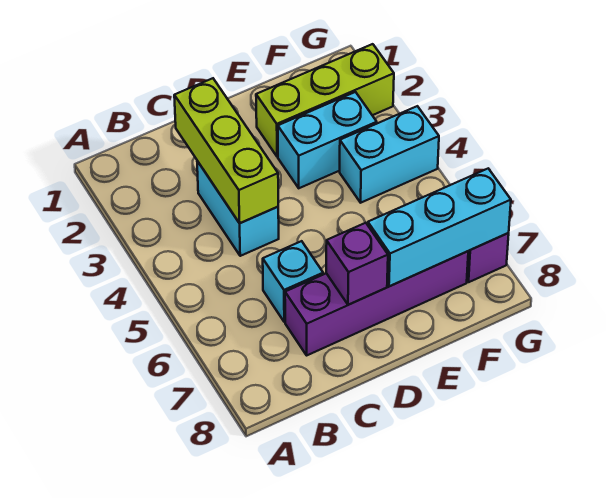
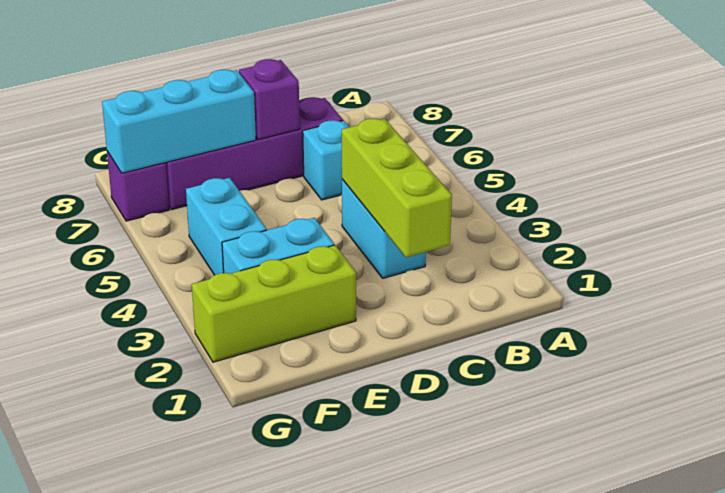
cyan 1x2 brick [340,106,439,203] -> cyan 1x2 brick turned to [186,178,267,275]

